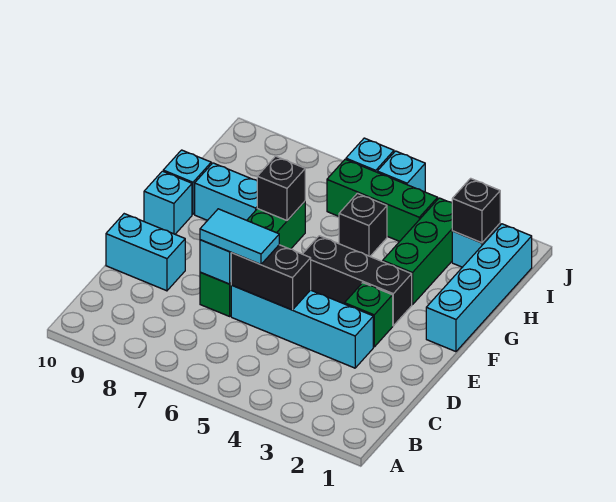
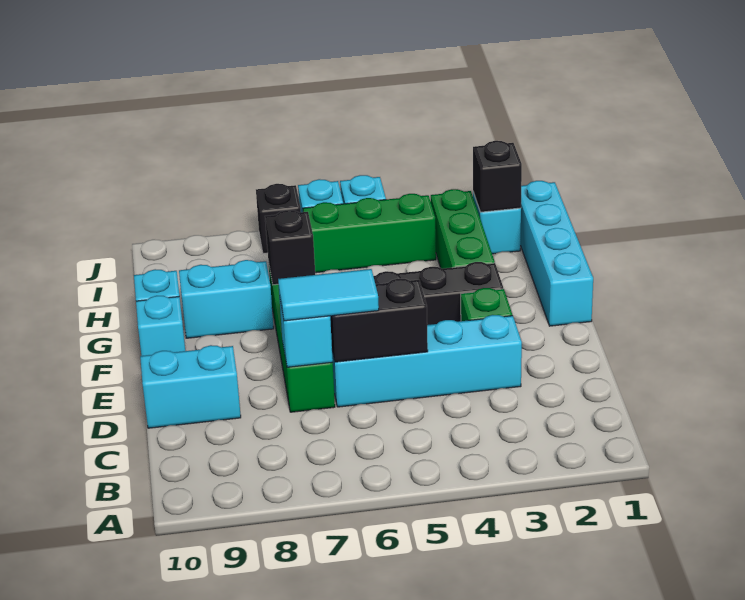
black 1x1 brick [339,193,387,256] -> black 1x1 brick moved to [256,184,301,254]

